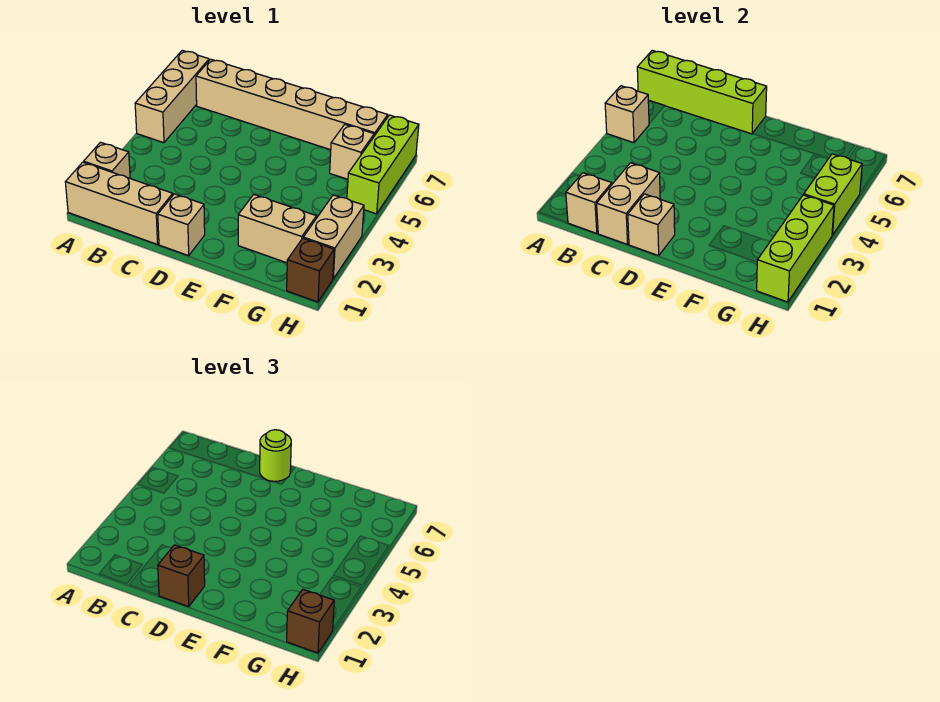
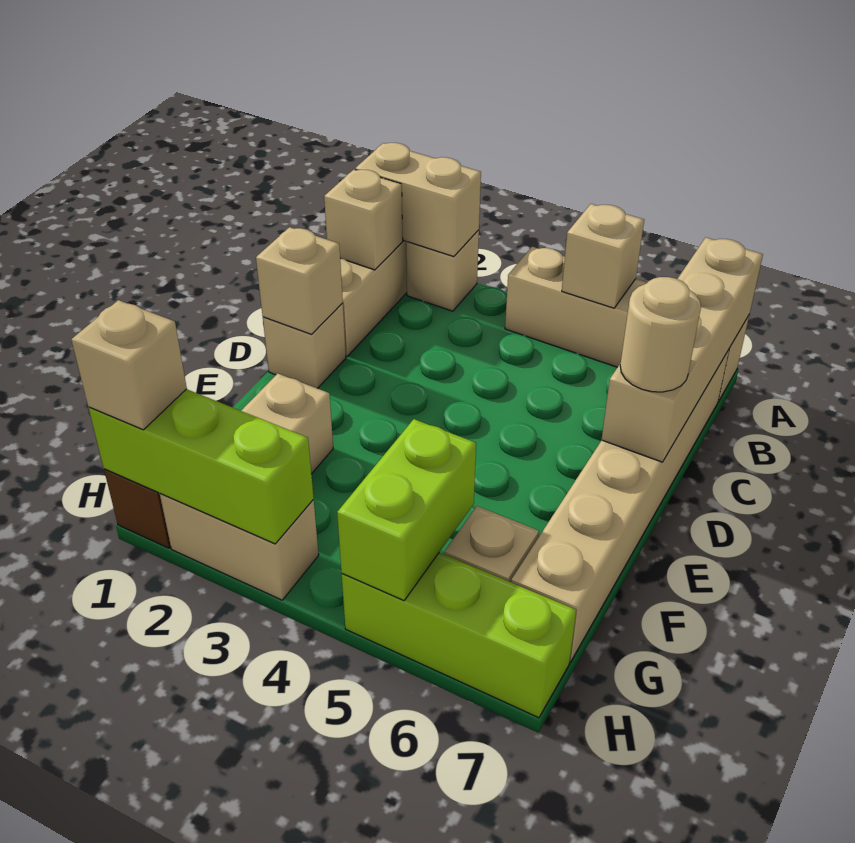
tan 1x3 brick [135,50,209,143] -> tan 1x4 brick [505,247,749,402]
lime 1x4 brick [637,50,767,134] -> tan 1x4 brick [602,238,763,462]
tan 1x2 brick [597,163,660,244] -> tan 1x2 brick moved to [355,143,481,257]
brown 1x1 brick [158,545,205,607] -> none
lime 1x1 round brick [260,430,291,481] -> tan 1x1 round brick [620,277,701,392]
brown 1x1 brick [287,590,334,653] -> tan 1x1 brick [71,300,187,430]
lime 1x2 brick [804,154,862,235] -> lime 1x2 brick turned to [337,419,476,601]

